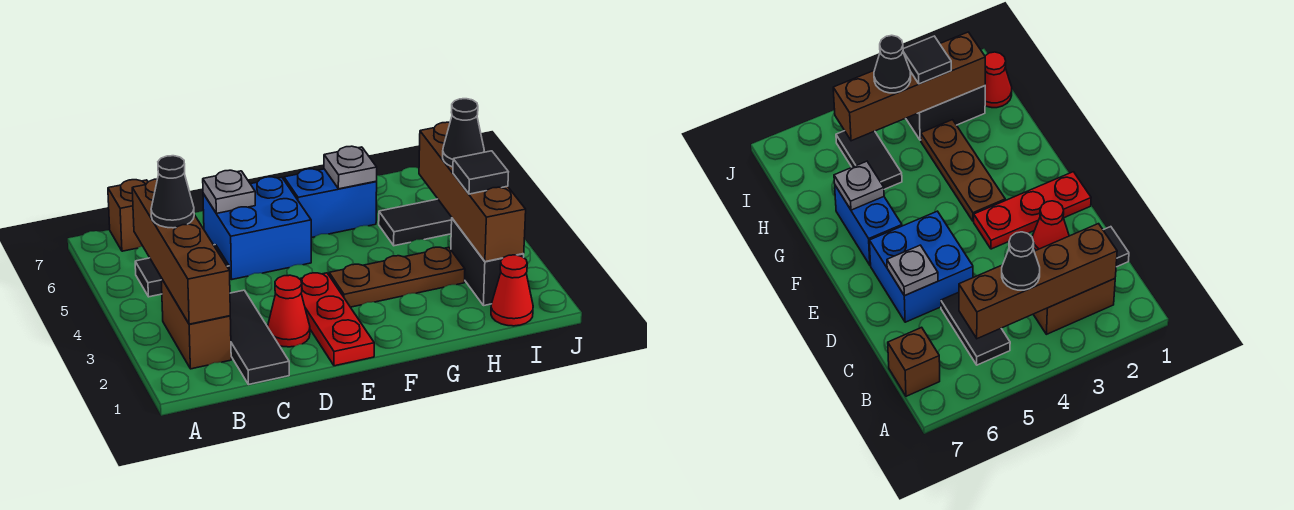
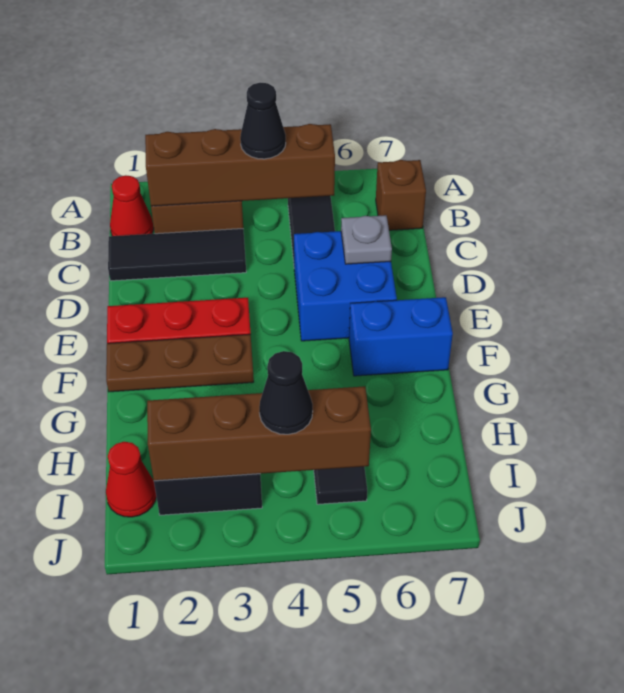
red 1x1 cone [268,275,310,347] -> red 1x1 cone moved to [110,175,154,236]
brown 1x3 plate [329,247,465,307] -> brown 1x3 plate turned to [106,334,254,392]
blue 1x2 brick [284,169,377,238] -> blue 1x2 brick turned to [349,297,453,376]
grey 1x1 plate [324,146,377,189] -> none
black 1x1 tile [453,151,508,194] -> none

